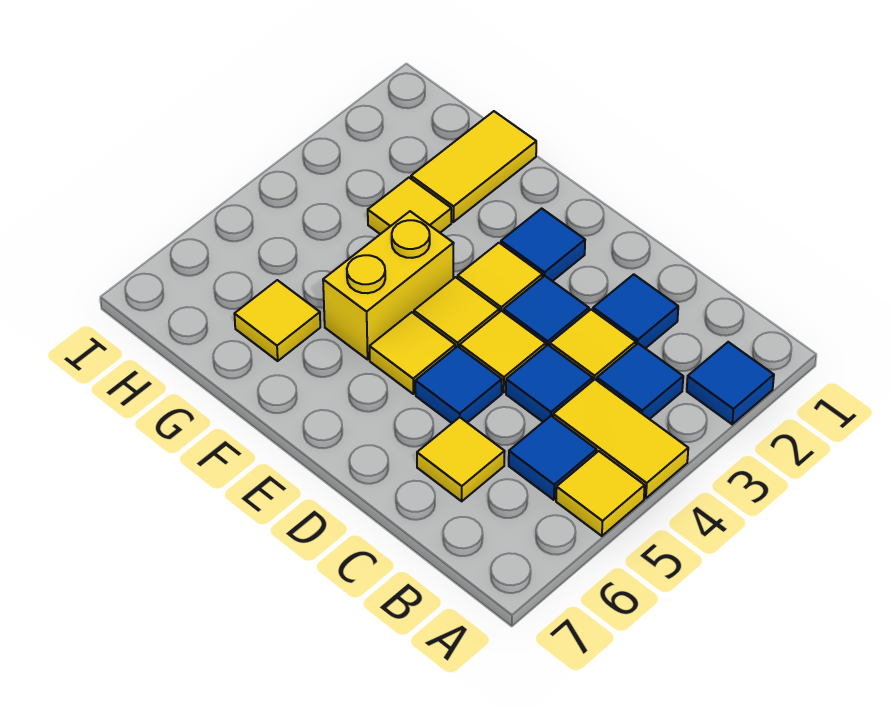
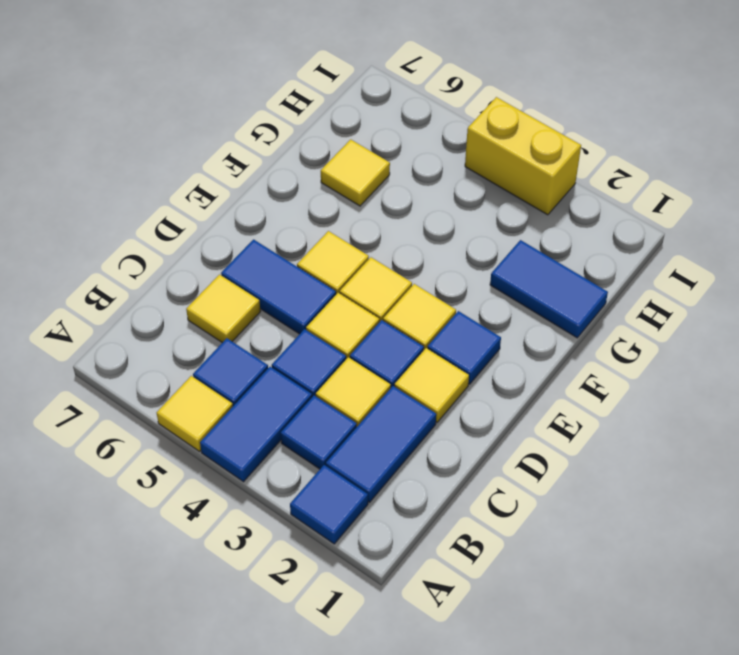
yellow 1x2 tile [553,379,688,498] -> blue 1x2 tile [200,367,312,482]
blue 1x1 tile [593,274,678,348] -> blue 1x2 tile [326,386,436,502]
blue 1x1 tile [415,346,502,423] -> blue 1x2 tile [221,240,336,334]
yellow 1x2 brick [323,211,454,359] -> yellow 1x2 brick moved to [465,97,581,215]
yellow 1x2 tile [411,111,536,222] -> blue 1x2 tile [490,240,608,338]
yellow 1x1 tile [368,178,451,234] -> yellow 1x1 tile moved to [395,348,469,422]

